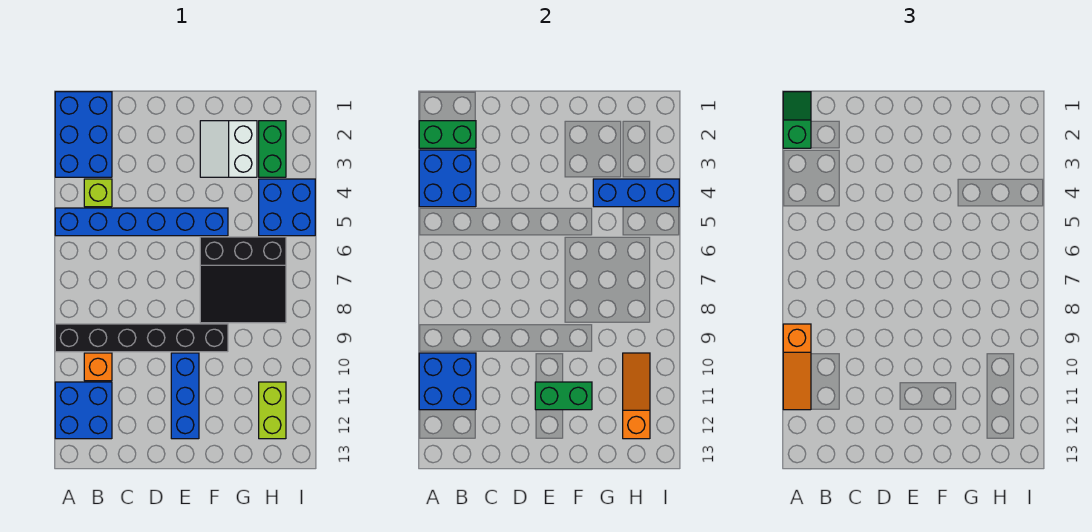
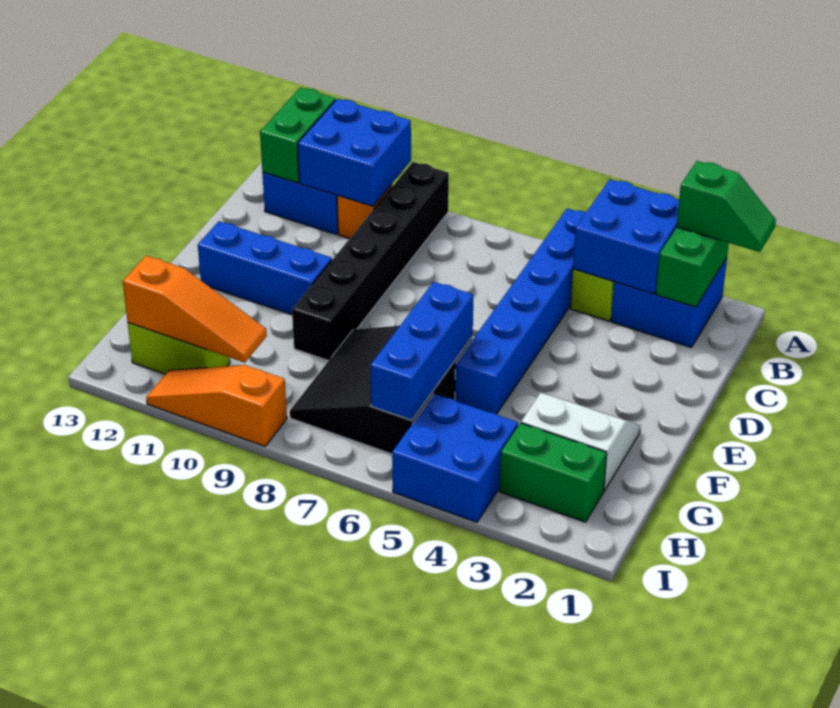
blue 2x3 brick [55,92,112,177] -> blue 2x2 brick [611,258,727,347]
orange 1x3 slope [783,324,811,410] -> orange 1x3 slope moved to [146,365,287,446]
green 1x2 brick [535,382,592,410] -> green 1x2 brick moved to [260,88,336,183]
blue 1x3 brick [593,179,679,207] -> blue 1x3 brick moved to [370,282,473,420]

